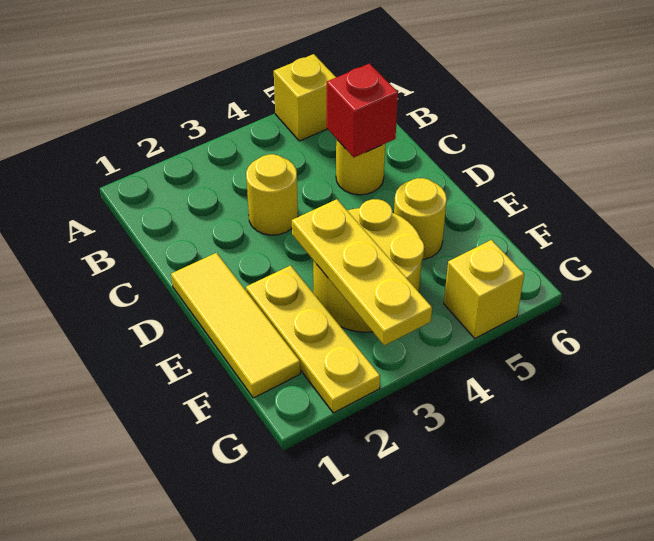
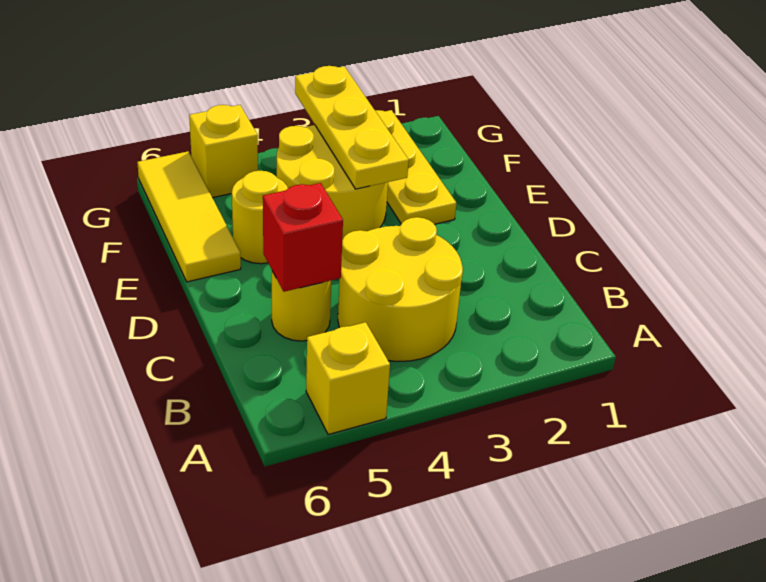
yellow 1x1 round brick [246,154,298,235] -> yellow 2x2 round brick [338,217,463,361]
yellow 1x3 tile [171,253,300,398] -> yellow 1x3 tile moved to [137,152,241,282]

